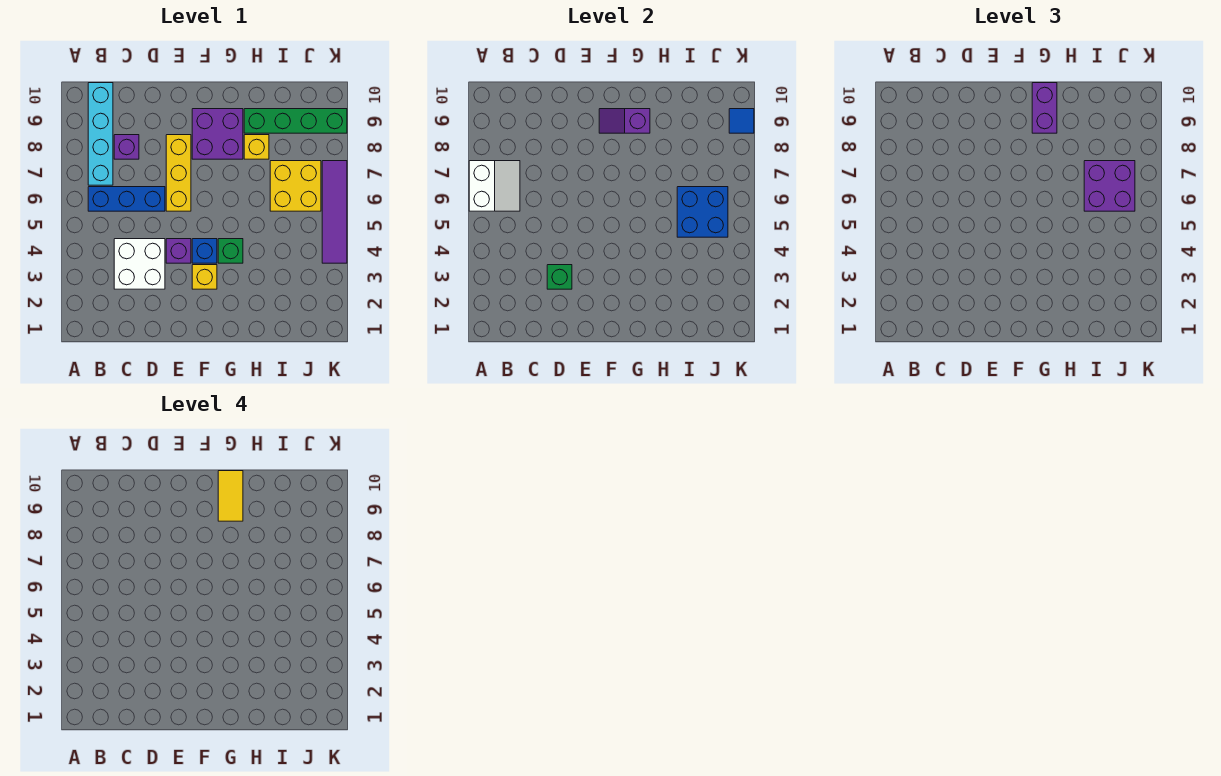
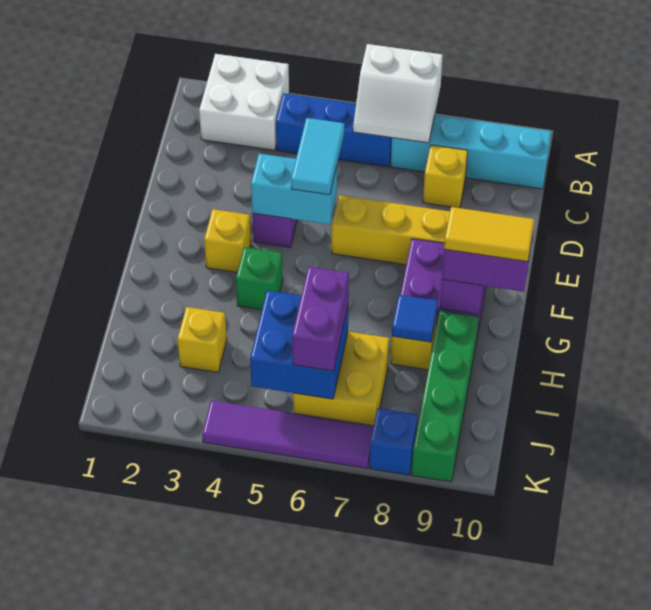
blue 1x3 brick [88,187,165,211] -> blue 1x3 brick turned to [276,93,392,167]
white 2x2 brick [114,239,165,289] -> white 2x2 brick moved to [199,54,289,150]
purple 1x1 brick [114,135,139,159] -> yellow 1x1 brick [423,145,468,208]
green 1x1 brick [547,265,572,289] -> none
none -> cyan 1x2 tile [291,118,344,195]
none -> cyan 1x2 brick [251,154,337,225]
blue 1x1 brick [192,239,217,263] -> blue 1x1 brick moved to [370,408,418,475]
none -> yellow 1x1 brick [177,307,227,372]
purple 2x2 brick [1084,161,1135,211] -> purple 1x2 brick [292,267,349,371]
blue 1x1 tile [729,109,754,133] -> blue 1x1 tile moved to [392,295,438,342]

